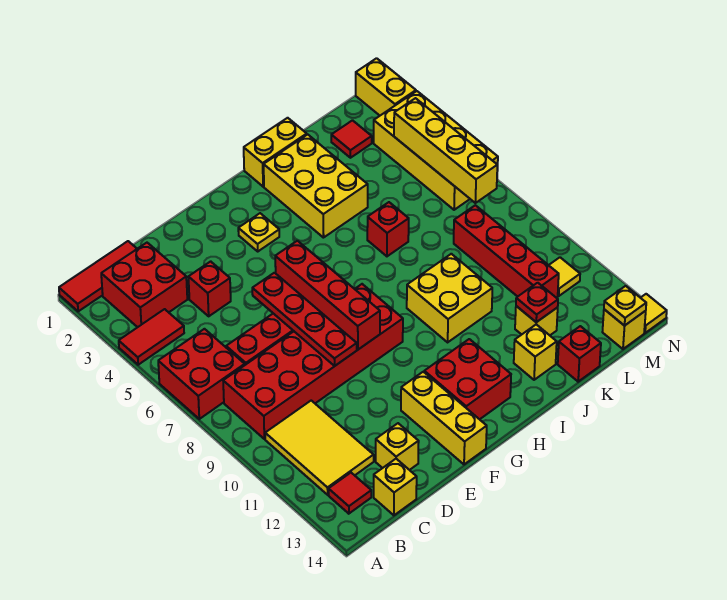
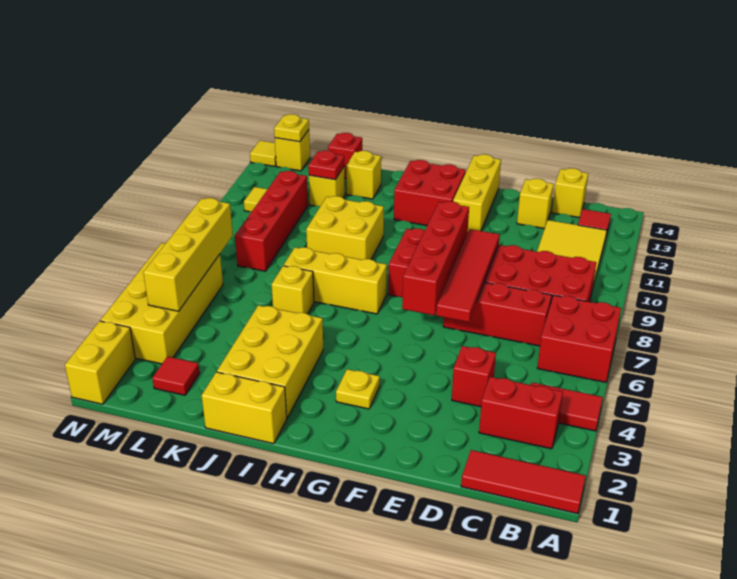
red 2x2 brick [101,243,187,327] -> red 1x2 brick [479,377,563,449]
red 1x4 plate [252,273,357,366] -> red 1x4 tile [436,229,500,322]
none -> yellow 1x3 brick [284,247,387,314]
red 1x1 brick [367,202,409,256] -> yellow 1x1 brick [272,266,314,314]

